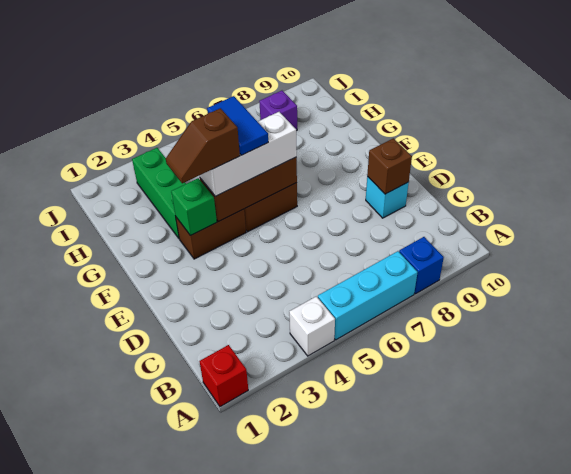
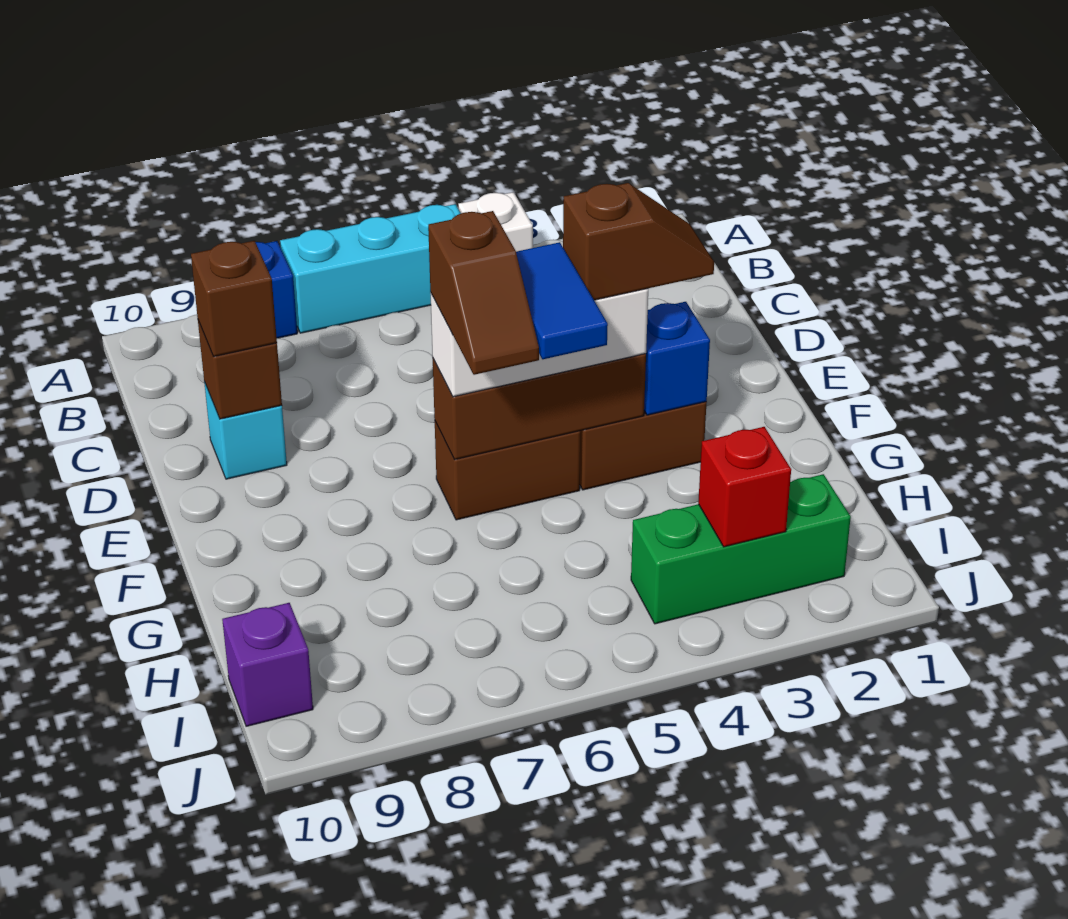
red 1x1 brick [200,345,248,407] -> red 1x1 brick moved to [698,427,791,547]
none -> brown 1x1 brick [191,241,277,357]
green 1x1 brick [171,178,217,236] -> blue 1x1 brick [644,302,710,415]
none -> brown 1x2 slope [428,211,539,375]
green 1x3 brick [132,148,186,238] -> green 1x3 brick turned to [631,474,851,624]
purple 1x1 brick [259,91,297,131] -> purple 1x1 brick moved to [222,603,313,726]

